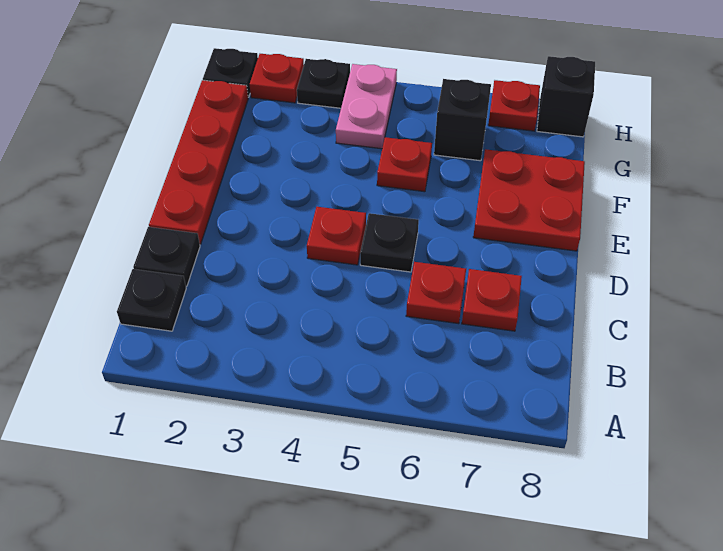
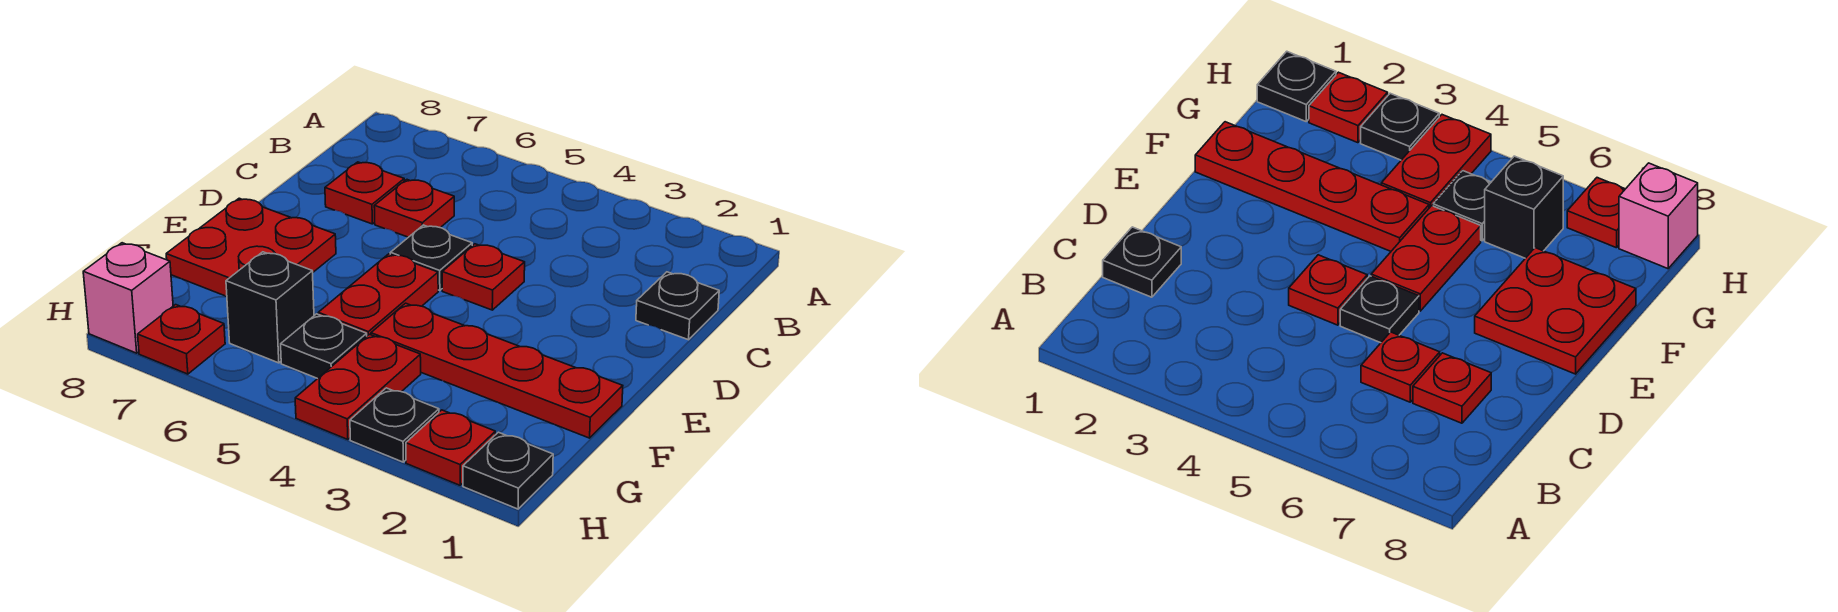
black 1x1 plate [117,269,186,331] -> black 1x1 plate moved to [281,314,367,379]
red 1x4 plate [149,80,248,244] -> red 1x4 plate turned to [371,303,623,438]
red 1x1 plate [377,137,432,192] -> red 1x2 plate [318,254,438,336]
pink 1x2 plate [336,64,397,149] -> red 1x2 plate [295,334,421,440]
black 1x1 brick [537,56,595,137] -> pink 1x1 brick [83,243,173,353]

